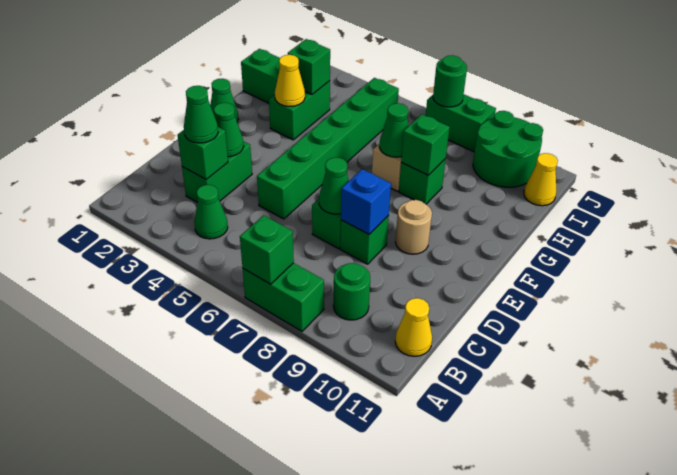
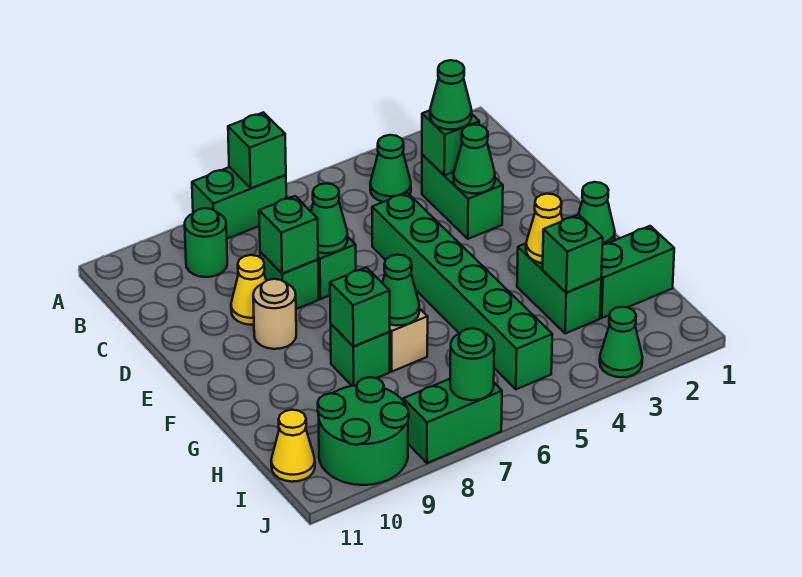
yellow 1x1 cone [395,298,432,356] -> yellow 1x1 cone moved to [231,255,266,325]
blue 1x1 brick [341,169,391,234] -> green 1x1 brick [259,196,318,274]
none -> green 1x1 cone [600,307,643,377]

